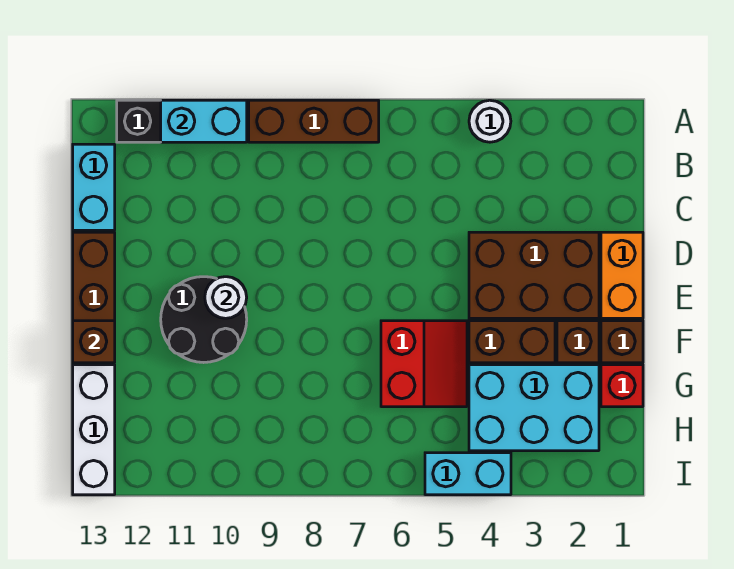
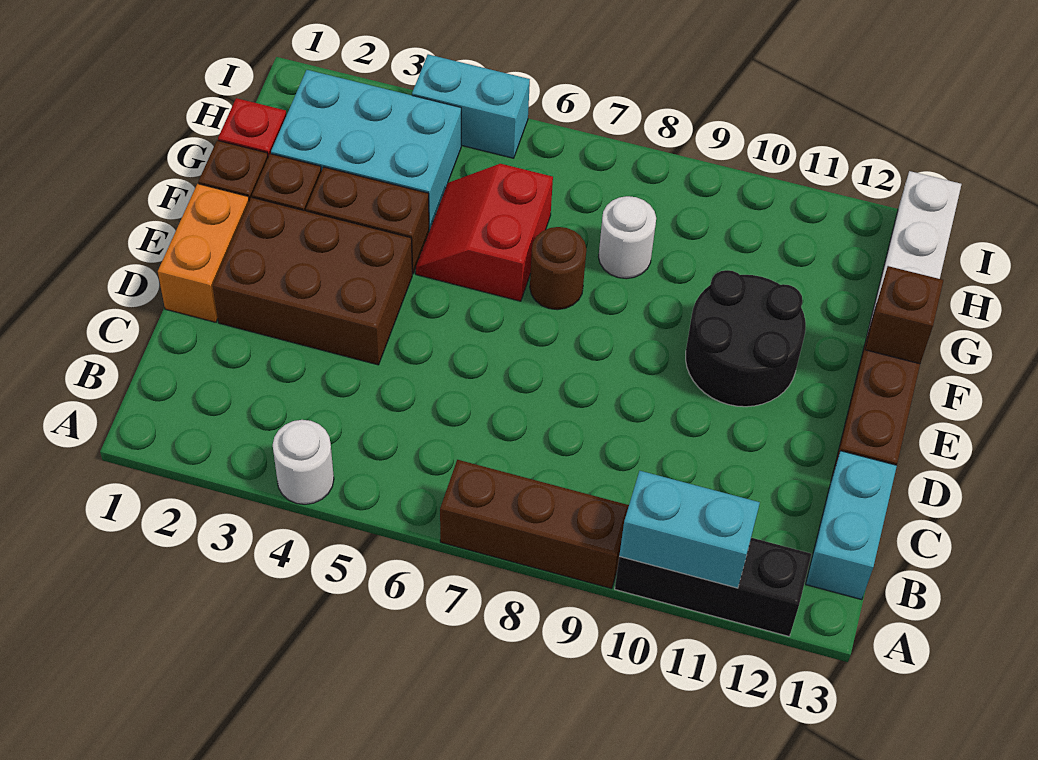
white 1x1 round brick [205,277,247,318] -> white 1x1 round brick moved to [599,196,656,279]
none -> brown 1x1 round brick [530,227,586,310]

